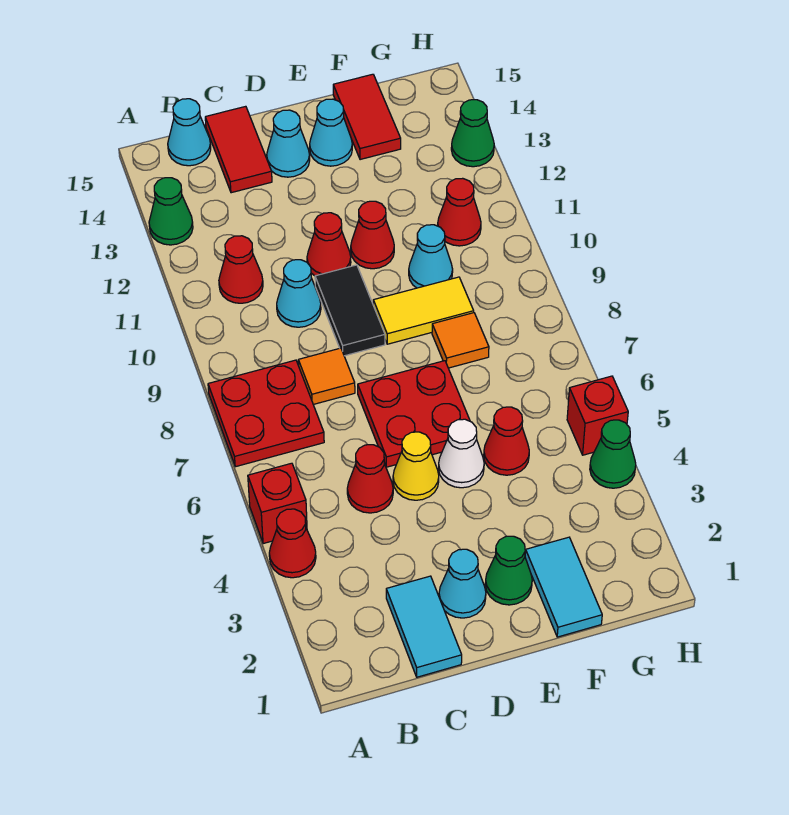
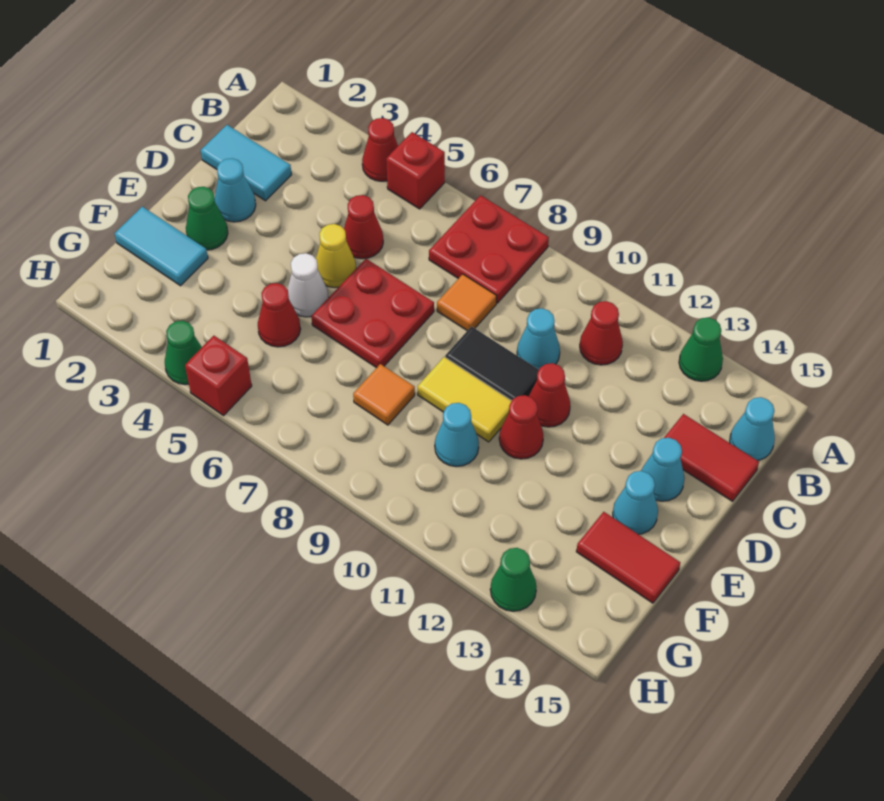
yellow 1x2 tile [373,277,474,344] -> yellow 1x2 tile turned to [418,357,511,442]
red 1x1 cone [438,178,481,246] -> none

